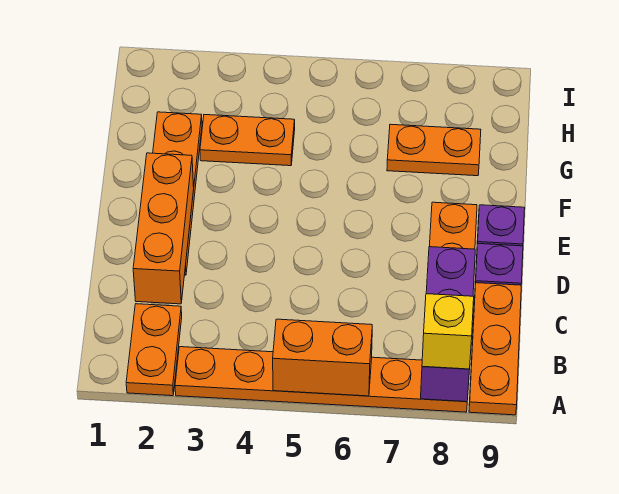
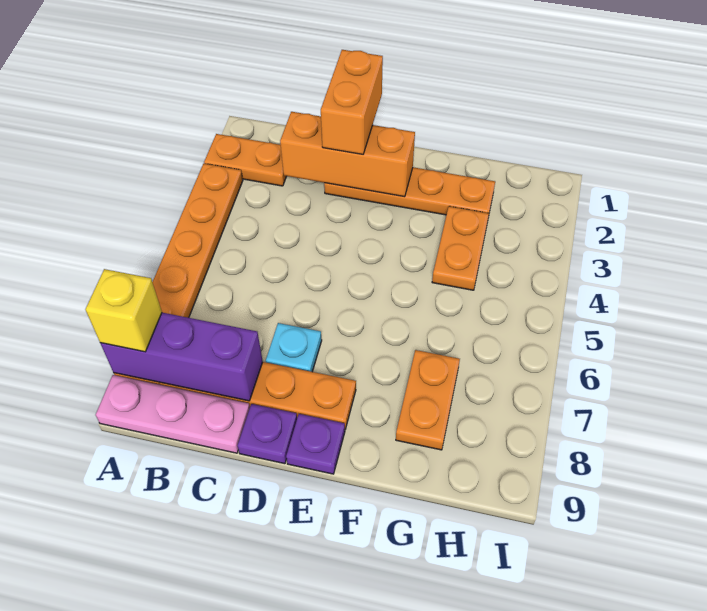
orange 1x2 brick [273,319,372,396] -> orange 1x2 brick moved to [321,50,383,154]
orange 1x3 plate [469,283,521,415] -> pink 1x3 plate [96,375,250,453]
none -> cyan 1x1 plate [266,323,322,372]

